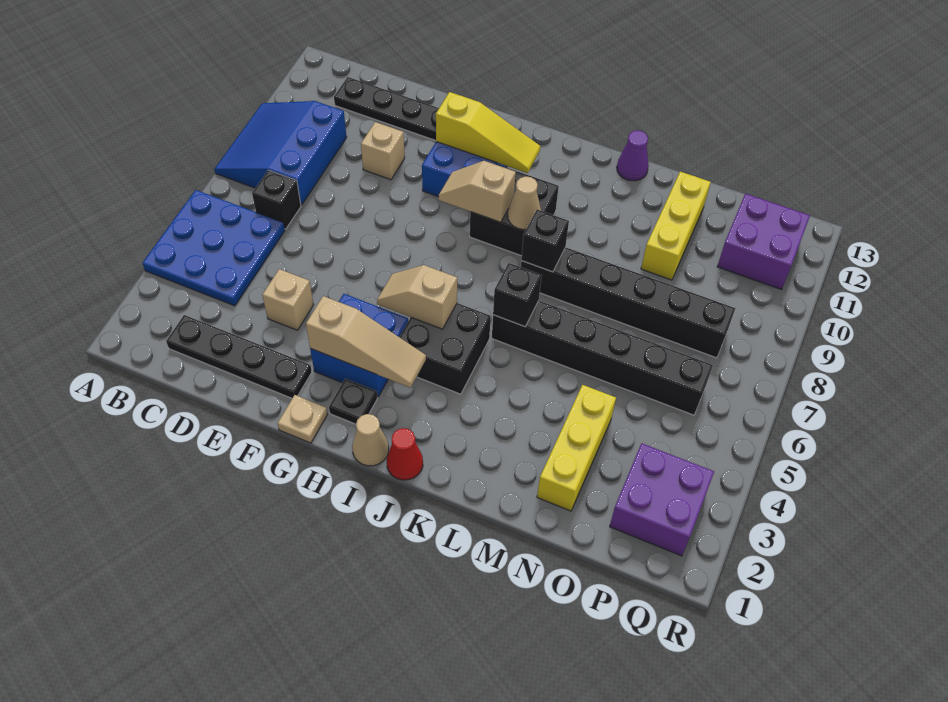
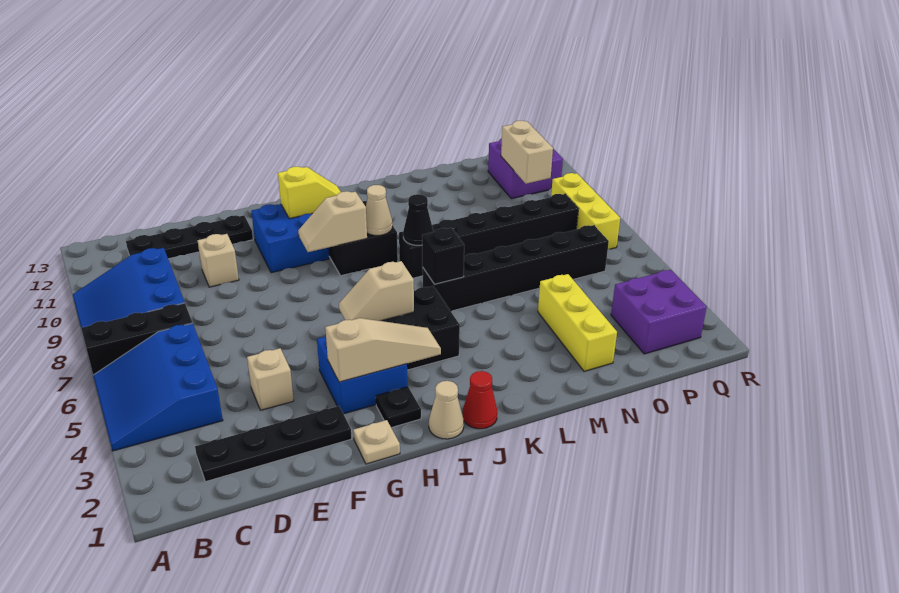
blue 3x3 plate [142,190,285,306] -> blue 3x3 slope [93,323,223,451]
black 1x1 brick [252,170,301,229] -> black 1x3 brick [81,303,192,375]
yellow 1x3 slope [436,92,540,173] -> yellow 1x2 slope [278,167,341,219]
black 1x1 brick [521,210,569,272] -> black 1x1 cone [403,194,433,246]
purple 1x1 cone [617,130,649,181] -> none
yellow 1x3 brick [641,172,711,280] -> yellow 1x3 brick moved to [551,173,620,249]
none -> tan 1x2 brick [501,121,553,184]

